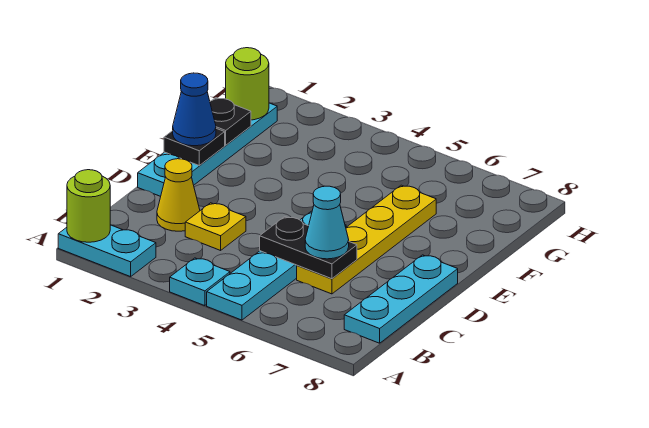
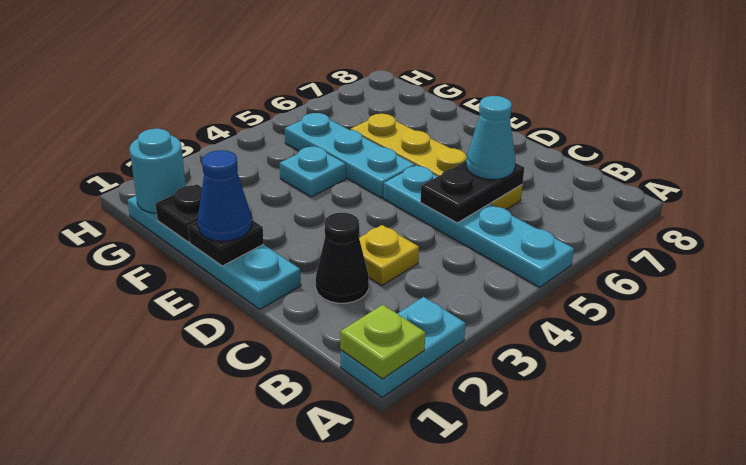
lime 1x1 round brick [67,170,110,242] -> lime 1x1 plate [340,305,425,379]
cyan 1x1 plate [170,258,230,306] -> cyan 1x1 plate moved to [280,146,346,197]
cyan 1x3 plate [344,255,458,343] -> cyan 1x3 plate moved to [285,113,415,198]
yellow 1x1 cone [157,159,200,231] -> black 1x1 cone [316,213,369,303]
lime 1x1 round brick [226,48,269,120] -> cyan 1x1 round brick [129,129,186,213]

